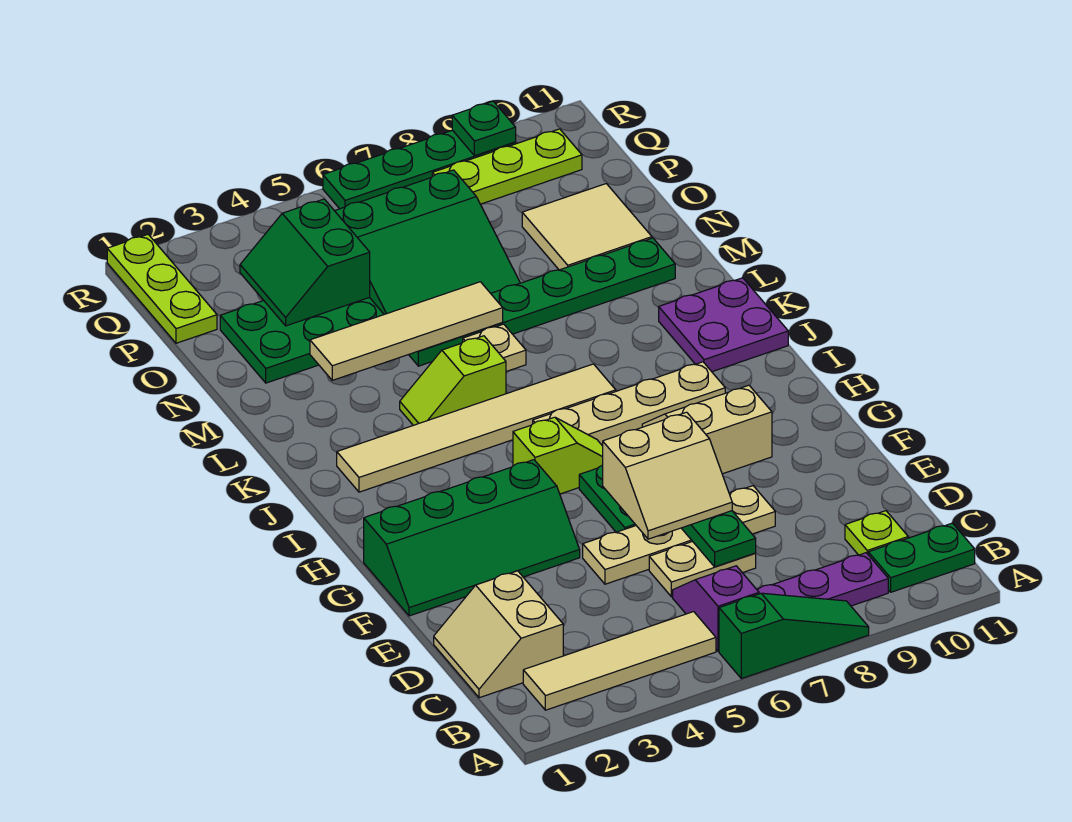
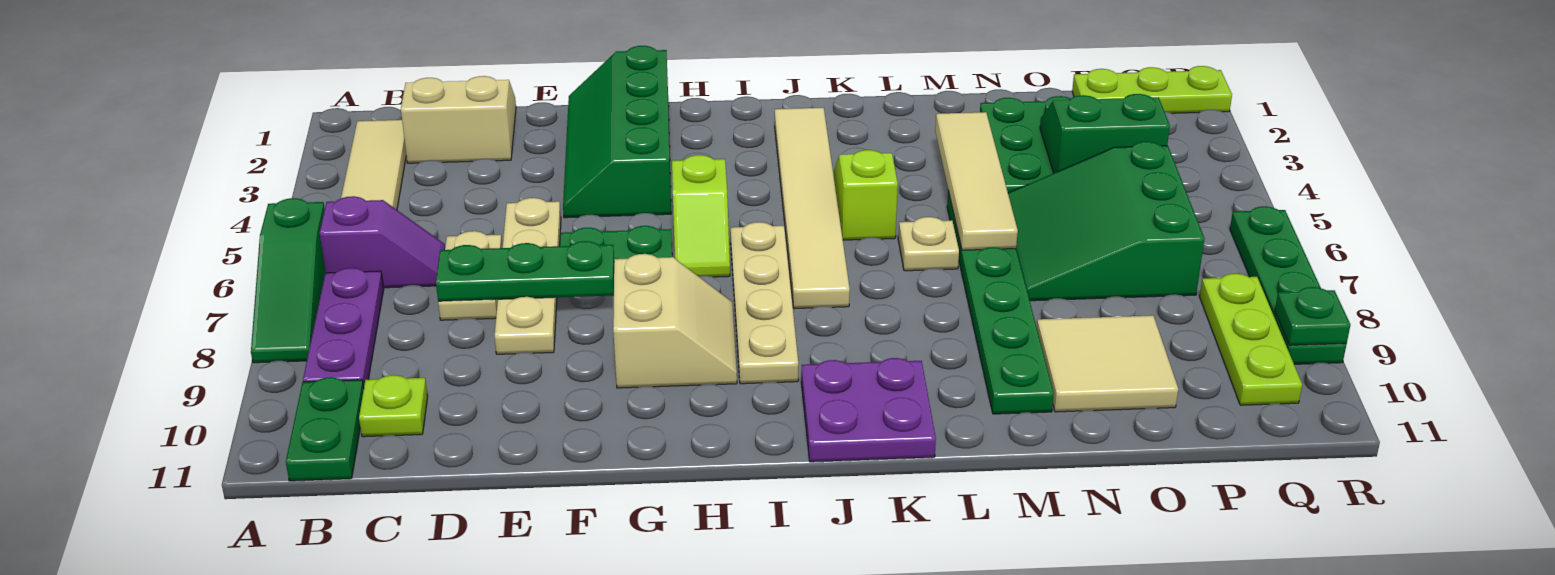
tan 2x2 slope [603,412,732,539] -> none

